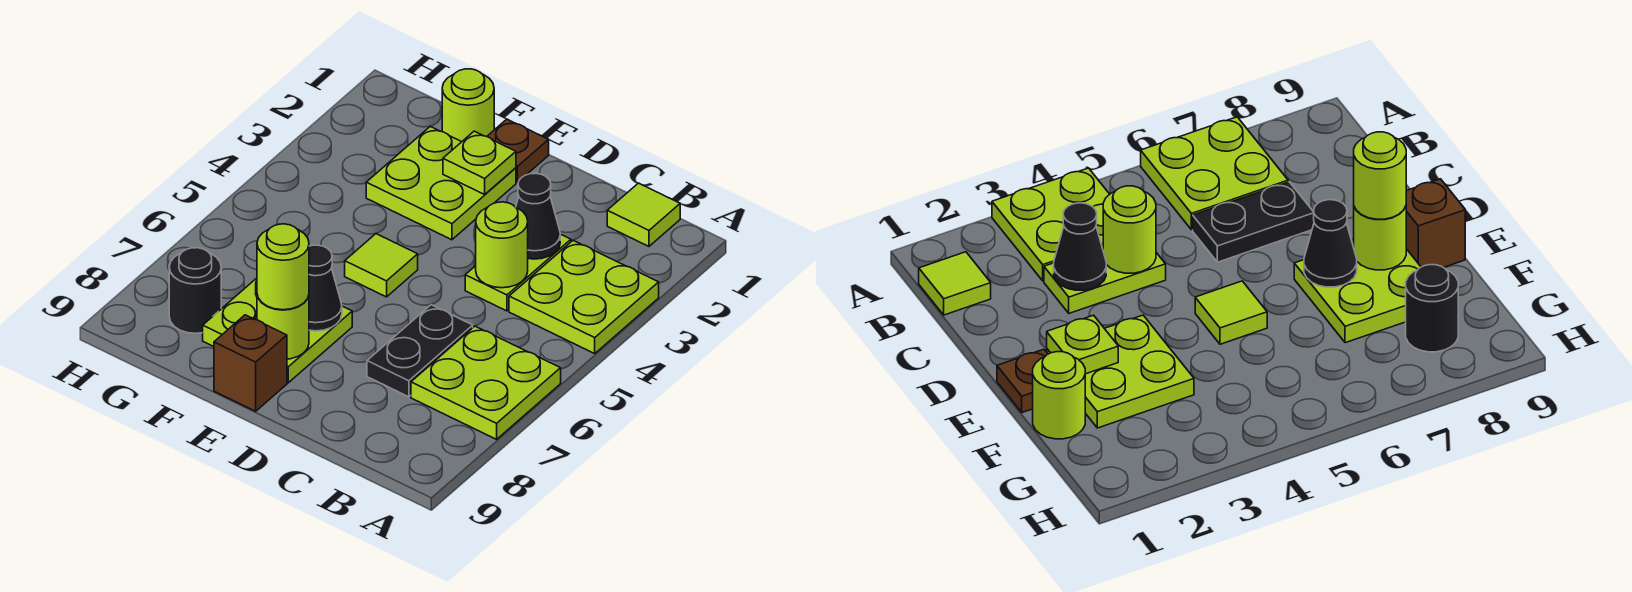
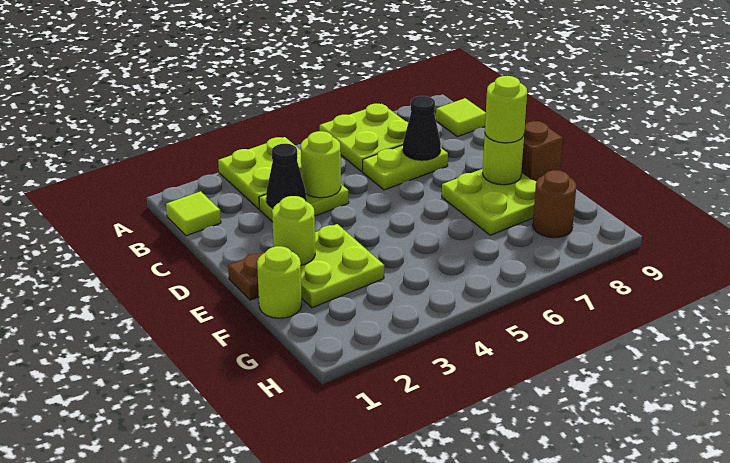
black 1x2 plate [367,305,473,397] -> lime 1x2 plate [363,145,448,190]
lime 1x1 plate [443,131,516,194] -> lime 1x1 round brick [272,196,315,265]
lime 1x1 tile [345,234,418,297] -> lime 1x1 tile moved to [436,98,486,137]
black 1x1 cone [309,245,342,331] -> black 1x1 cone moved to [403,96,441,160]
black 1x1 round brick [169,248,221,333] -> brown 1x1 round brick [533,170,576,238]

